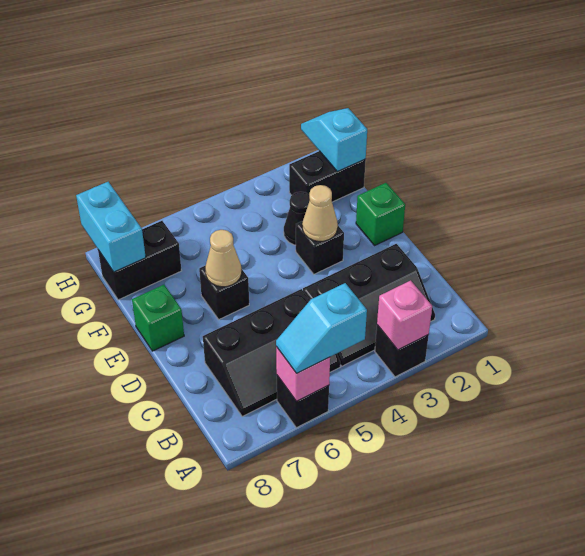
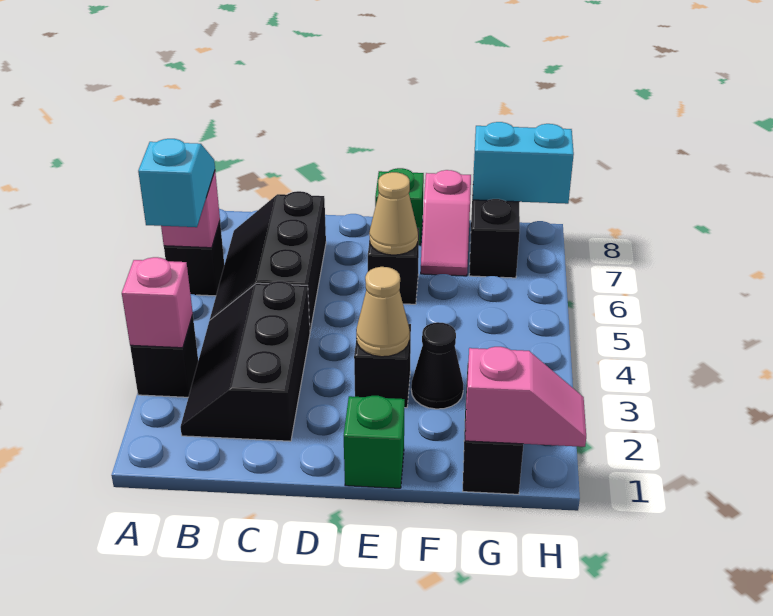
none -> pink 1x2 slope [421,170,471,276]
cyan 1x2 slope [301,108,367,172] -> pink 1x2 slope [465,347,586,447]

